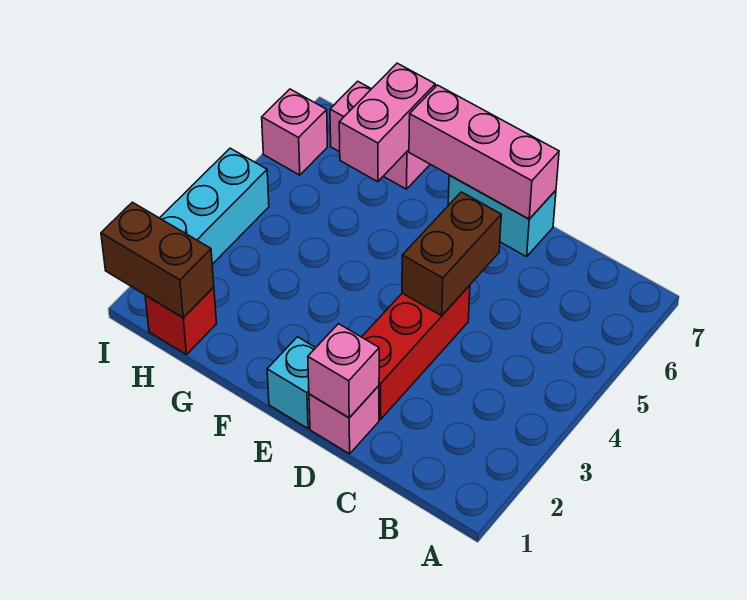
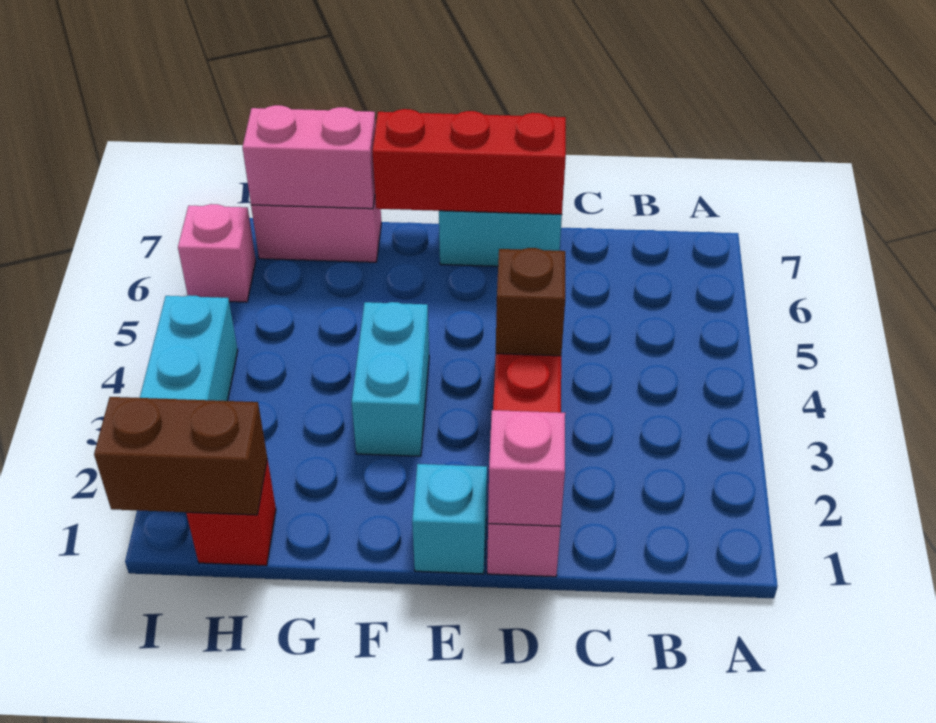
brown 1x2 brick [402,192,501,316] -> brown 1x1 brick [496,248,565,356]
pink 1x3 brick [409,85,559,219] -> red 1x3 brick [372,109,566,214]
none -> cyan 1x2 brick [352,302,429,456]
pink 1x2 brick [339,63,435,182] -> pink 1x2 brick turned to [242,105,376,209]

